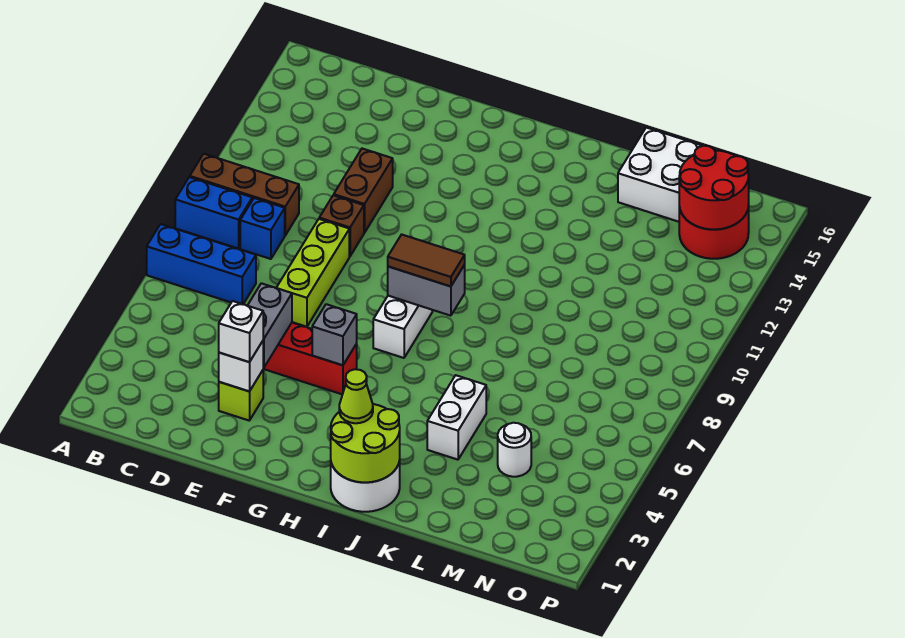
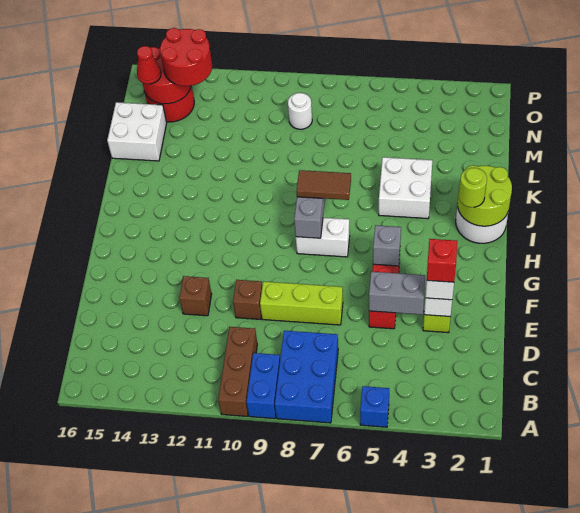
blue 1x3 brick [147,224,256,304] -> blue 2x3 brick [275,331,338,423]
blue 1x1 brick [240,198,285,259] -> blue 1x1 brick moved to [360,386,389,427]
none -> red 1x1 brick [426,239,457,282]
brown 1x2 brick [334,149,393,233] -> brown 1x1 brick [179,276,212,316]
brown 1x2 tile [388,234,465,286] -> brown 1x2 tile turned to [296,170,351,200]
lime 1x1 cone [339,369,373,423] -> lime 1x1 round brick [459,168,487,207]
white 1x2 brick [427,375,486,460] -> white 2x2 brick [379,157,432,219]
white 1x1 round brick [498,423,531,477] -> white 1x1 round brick moved to [288,93,312,129]
none -> red 2x2 round brick [160,28,212,86]
none -> red 1x1 cone [137,46,161,84]

